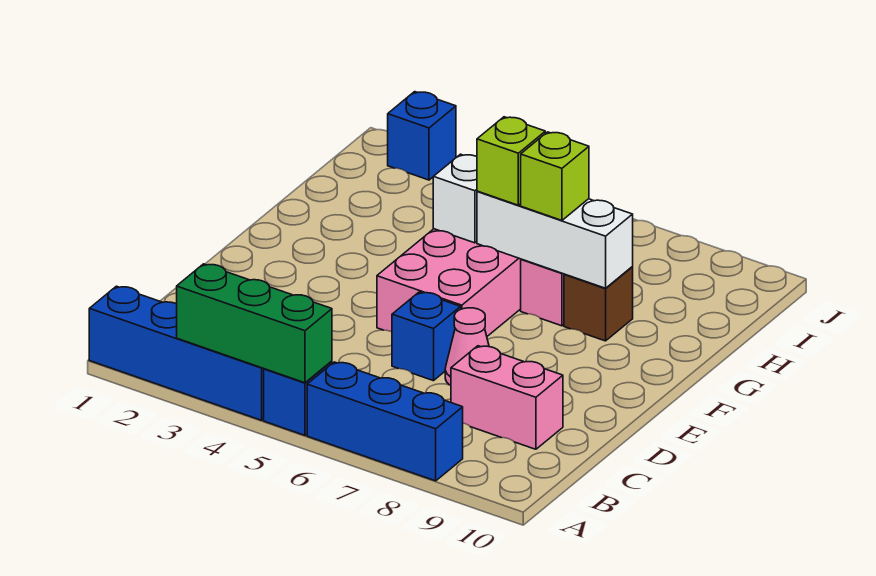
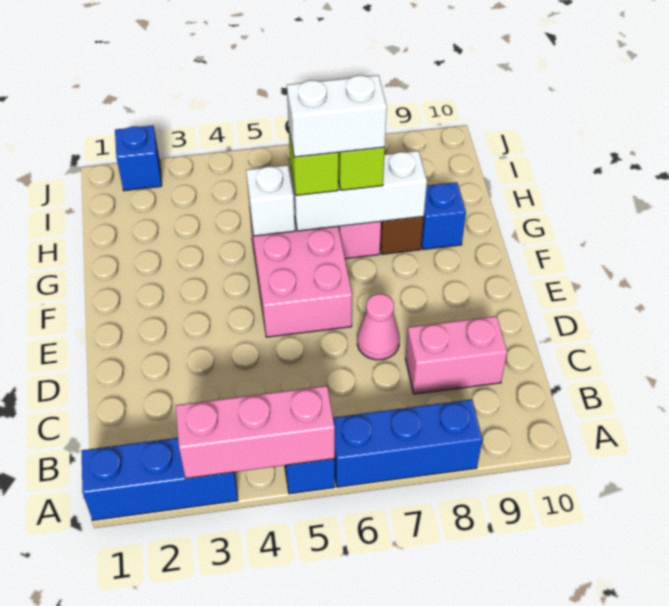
blue 1x4 brick [89,286,264,420] -> blue 1x3 brick [81,438,238,520]
green 1x3 brick [177,264,332,383] -> pink 1x3 brick [176,386,335,478]
blue 1x1 brick [392,292,461,381] -> blue 1x1 brick moved to [421,182,466,249]
none -> white 1x2 brick [287,75,387,157]

